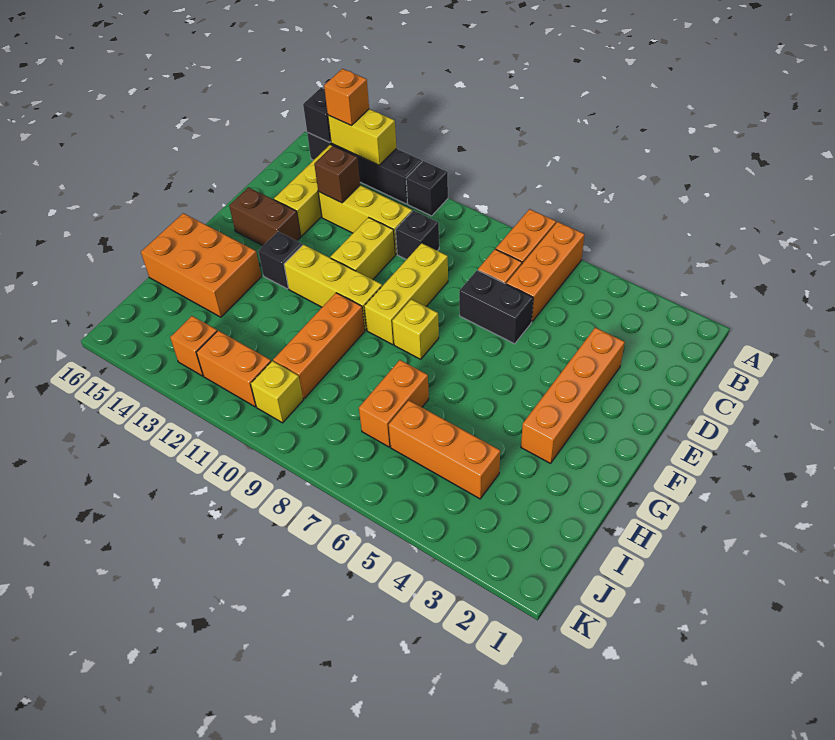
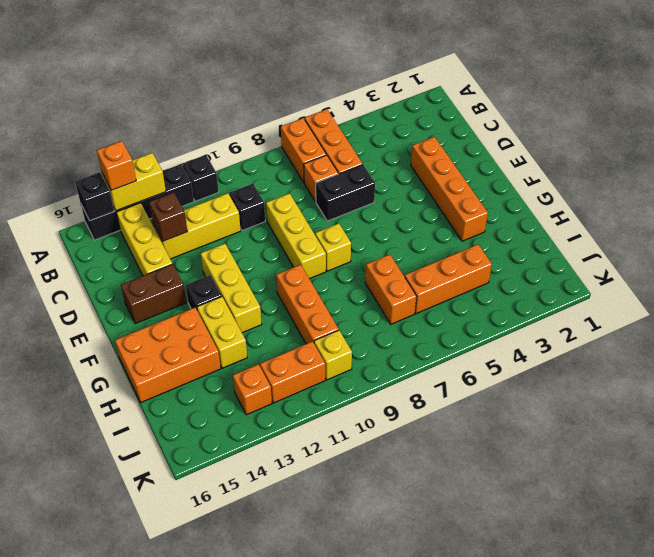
yellow 1x2 brick [331,218,395,280] -> yellow 1x2 brick moved to [197,297,247,368]
yellow 1x3 brick [284,245,382,330] -> yellow 1x3 brick turned to [201,244,262,333]

